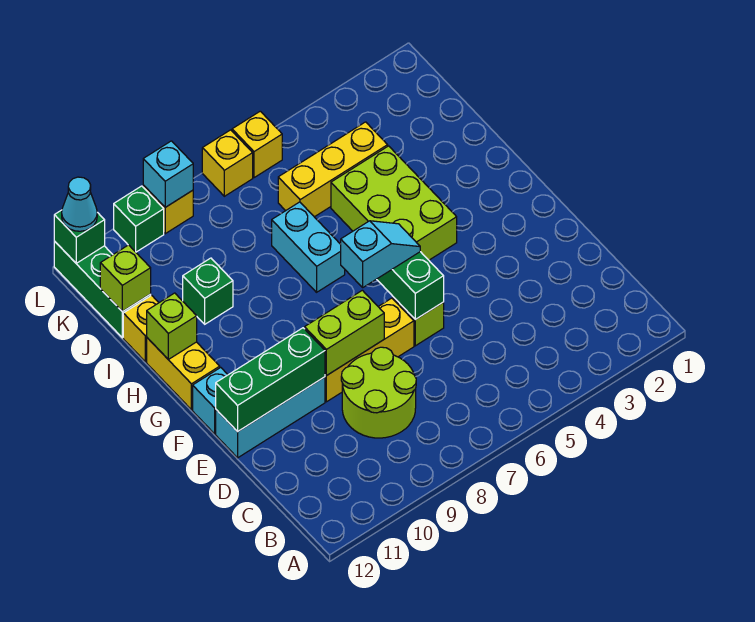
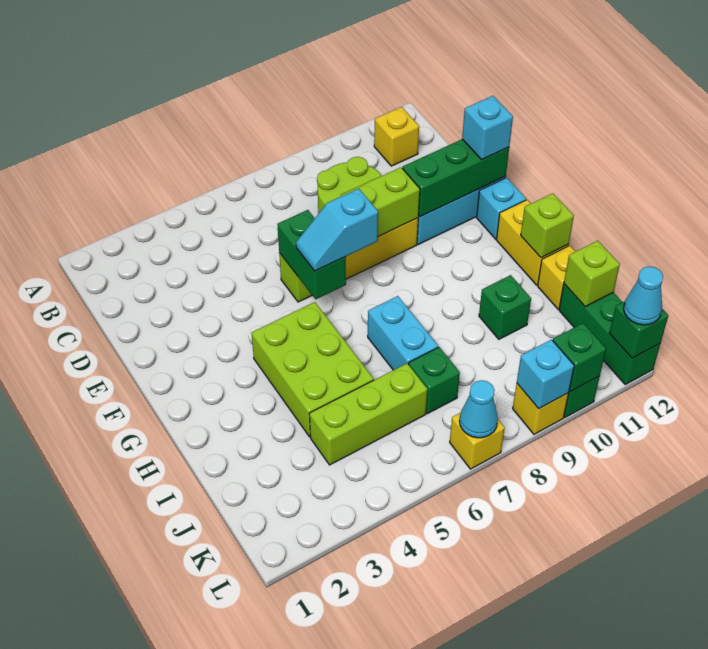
none -> cyan 1x1 brick [462,96,513,159]
yellow 1x3 brick [278,122,388,217] -> lime 1x3 brick [309,363,428,465]
none -> green 1x1 brick [409,347,460,414]
yellow 1x1 brick [232,111,282,178] -> yellow 1x1 brick moved to [374,107,419,166]
none -> cyan 1x1 cone [459,380,498,438]
none -> green 1x1 brick [553,323,606,392]

